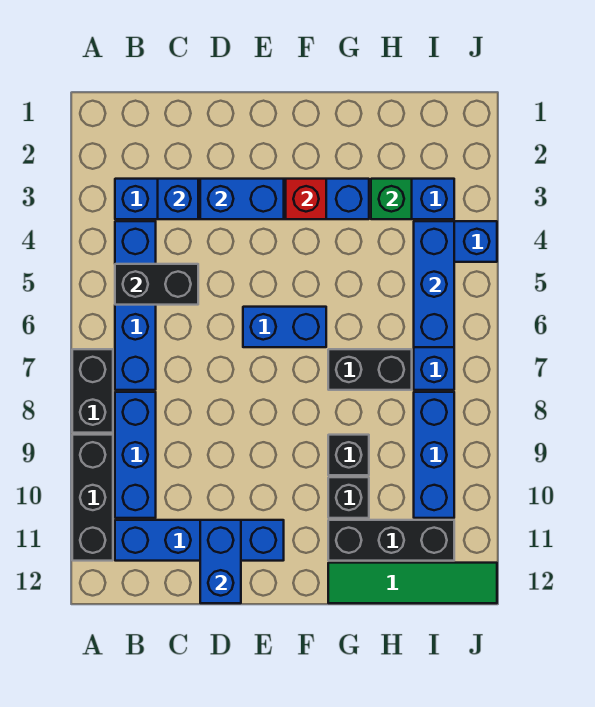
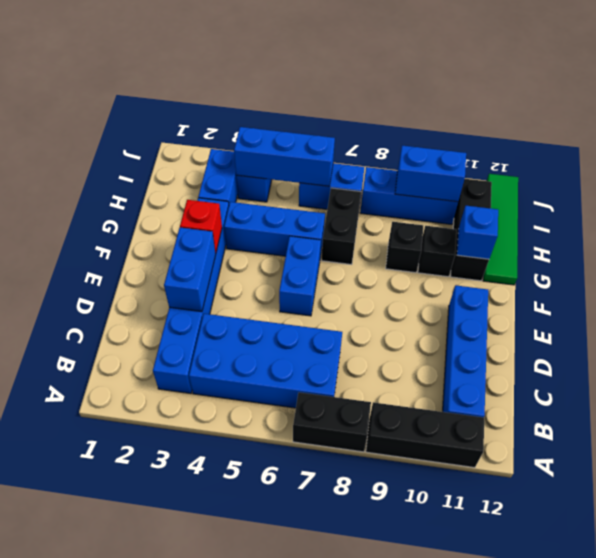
blue 1x4 brick [115,221,156,390] -> blue 2x4 brick [189,314,342,408]
black 1x2 brick [115,264,198,305] -> none
blue 1x3 brick [115,392,156,518] -> blue 1x3 brick moved to [224,202,325,257]
blue 1x1 brick [158,179,198,219] -> blue 1x1 brick moved to [457,206,498,259]
blue 1x2 brick [200,520,241,603] -> blue 1x2 brick moved to [395,146,466,202]
green 1x1 brick [371,179,412,219] -> none

